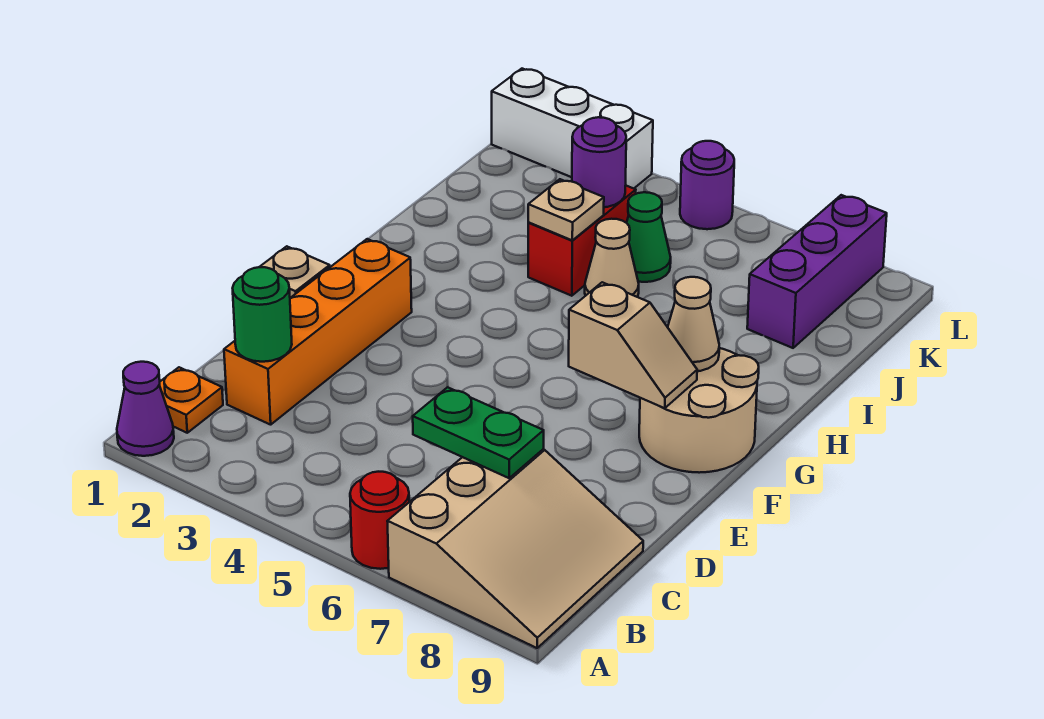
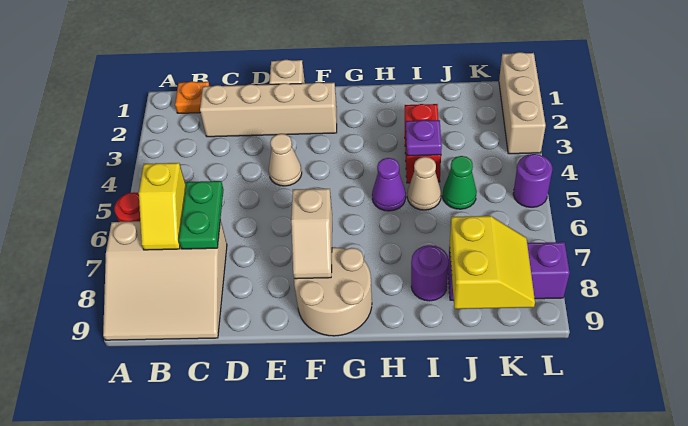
purple 1x1 cone [117,362,174,456] -> purple 1x1 cone moved to [372,158,406,211]
none -> yellow 1x2 slope [139,163,186,250]
orange 1x4 brick [224,239,412,425] -> tan 1x4 brick [200,82,337,137]
green 1x1 round brick [233,267,292,362] -> none
tan 1x1 cone [668,277,719,371] -> tan 1x1 cone moved to [269,134,302,186]
red 1x2 brick [528,185,636,296] -> red 1x2 brick turned to [405,104,441,183]
tan 1x1 plate [528,179,604,241] -> purple 1x1 plate [406,120,442,156]
purple 1x1 round brick [572,117,626,207] -> purple 1x1 round brick moved to [411,245,449,301]
none -> yellow 2x2 slope [450,216,535,309]
white 1x3 brick [492,69,653,189] -> tan 1x3 brick [499,52,546,154]

